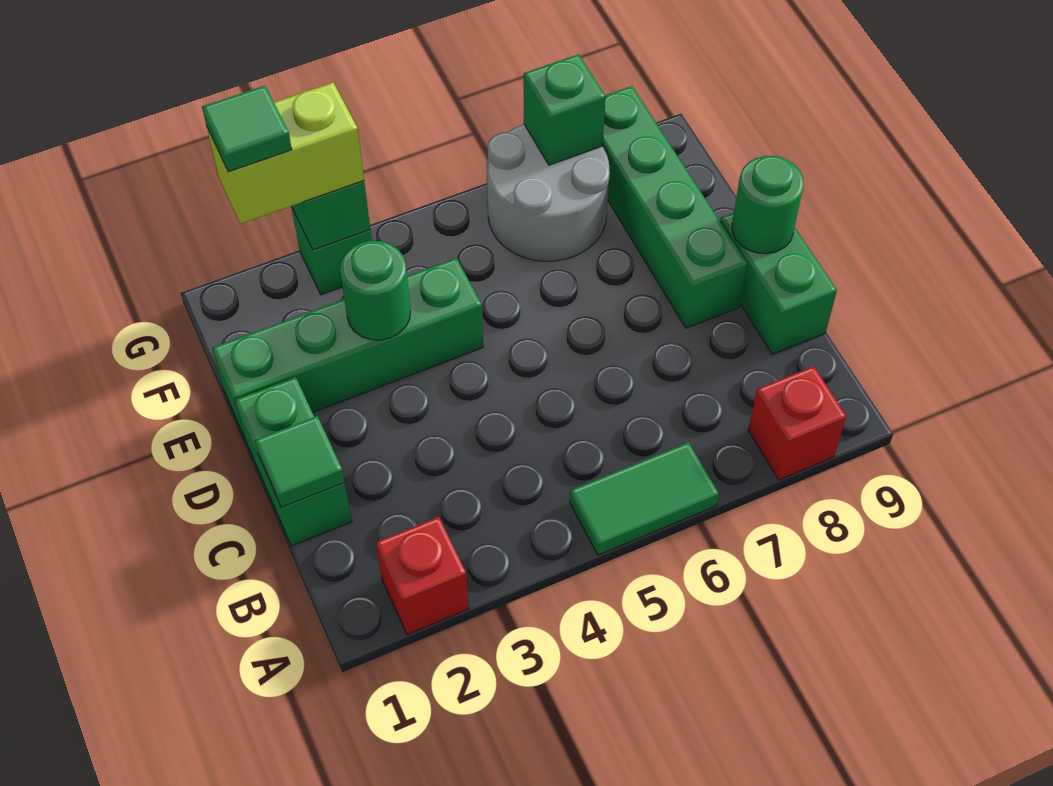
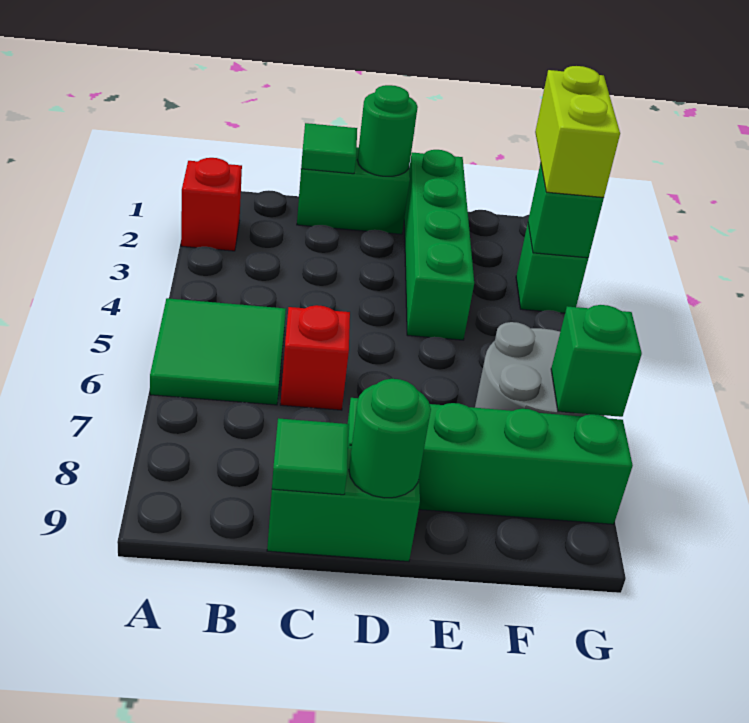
green 1x2 tile [570,442,719,555] -> green 2x2 tile [150,298,286,405]
red 1x1 brick [748,366,846,480] -> red 1x1 brick moved to [280,305,350,410]
green 1x1 round brick [340,241,410,340] -> green 1x1 round brick moved to [357,85,418,176]
green 1x1 tile [202,86,292,172] -> green 1x1 tile moved to [272,418,349,495]

